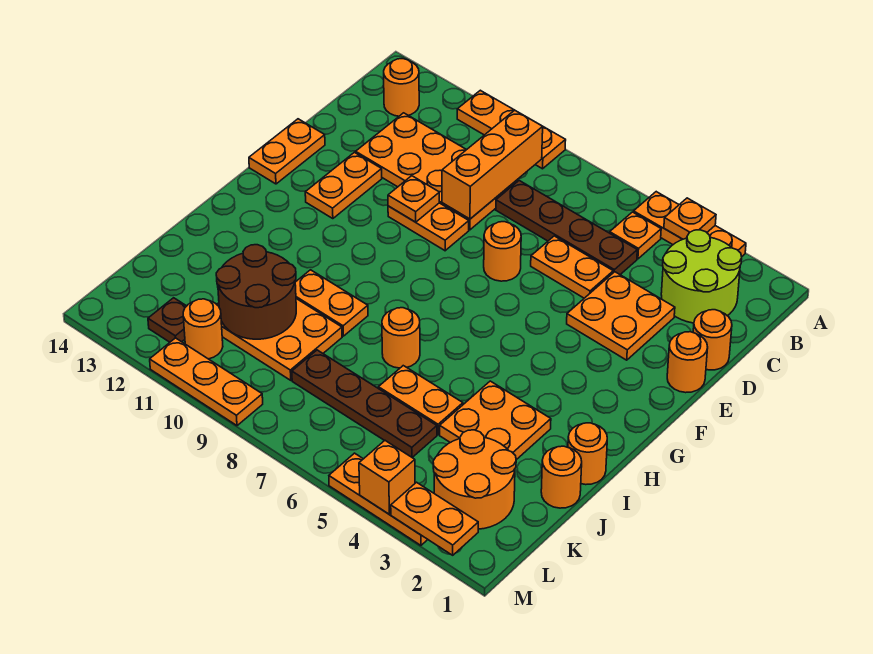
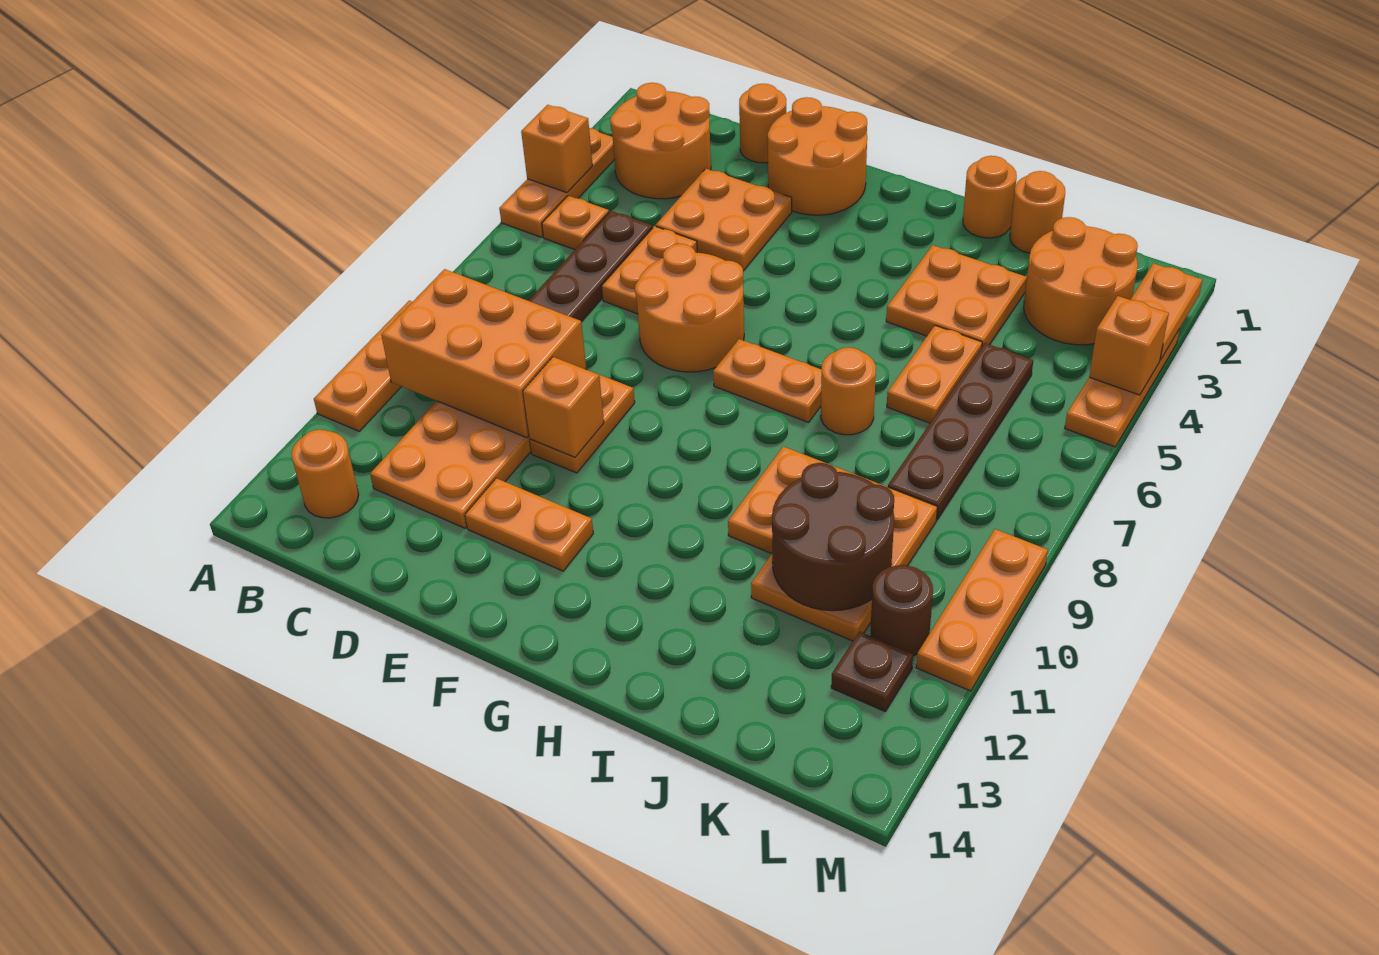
orange 1x1 plate [664,198,716,239] -> orange 1x1 brick [521,105,593,193]
lime 2x2 round brick [661,230,742,323] -> orange 2x2 round brick [610,83,711,199]
orange 1x3 brick [442,110,543,219] -> orange 2x3 brick [381,269,586,438]
orange 1x1 round brick [667,332,708,393] -> orange 2x2 round brick [768,97,867,215]
orange 1x1 round brick [484,222,521,281] -> orange 2x2 round brick [635,244,744,372]
orange 1x1 plate [388,176,439,222] -> orange 1x1 brick [523,357,604,457]
orange 1x2 plate [249,119,325,184] -> orange 1x2 plate moved to [713,339,822,422]
orange 1x1 round brick [183,299,223,359] -> brown 1x1 round brick [871,565,933,656]

